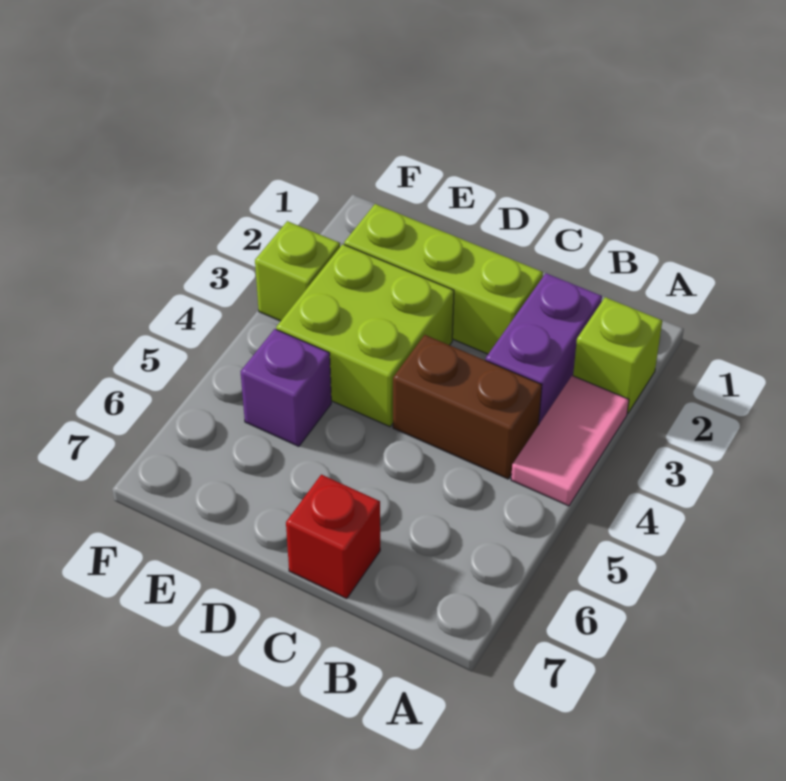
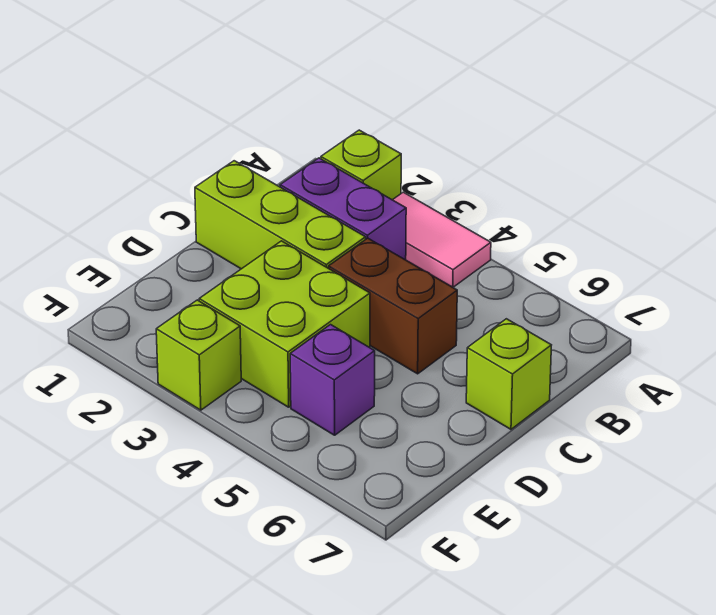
brown 1x2 brick [393,335,542,479] -> brown 1x2 brick turned to [329,238,457,374]
lime 1x3 brick [344,204,543,354] -> lime 1x3 brick turned to [195,161,366,269]
red 1x1 brick [286,475,380,598] -> lime 1x1 brick [466,319,551,429]

